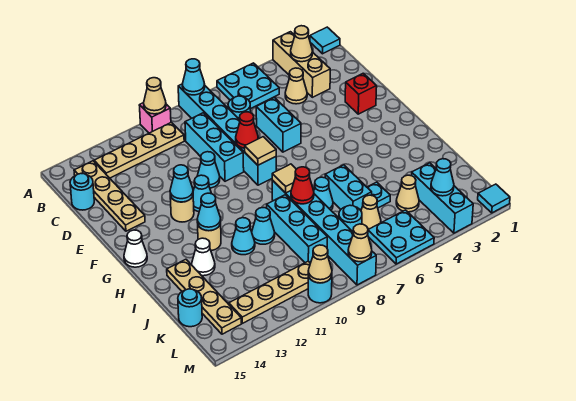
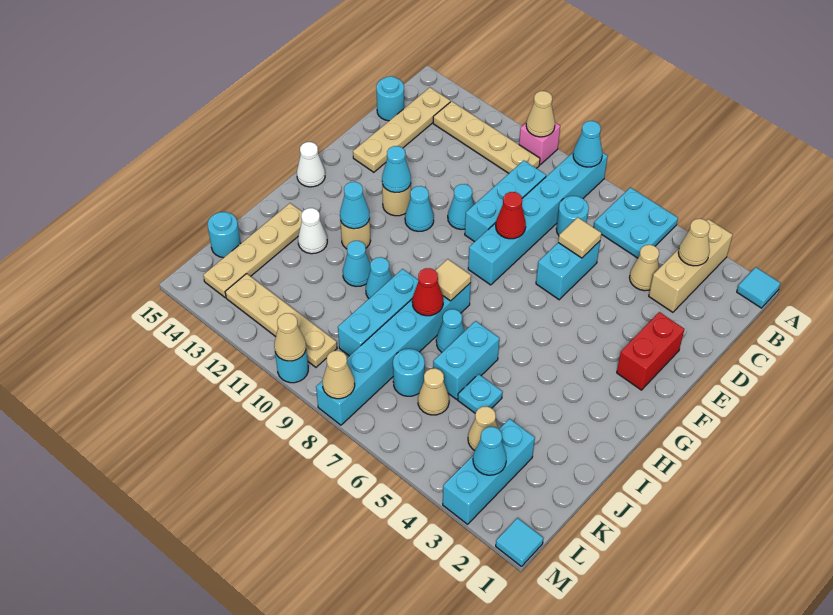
red 1x1 brick [345,73,377,114] -> red 1x2 brick [617,312,684,390]
tan 1x1 tile [245,137,276,165] -> tan 1x1 tile moved to [558,217,601,258]
cyan 2x2 plate [368,210,434,264] -> none

